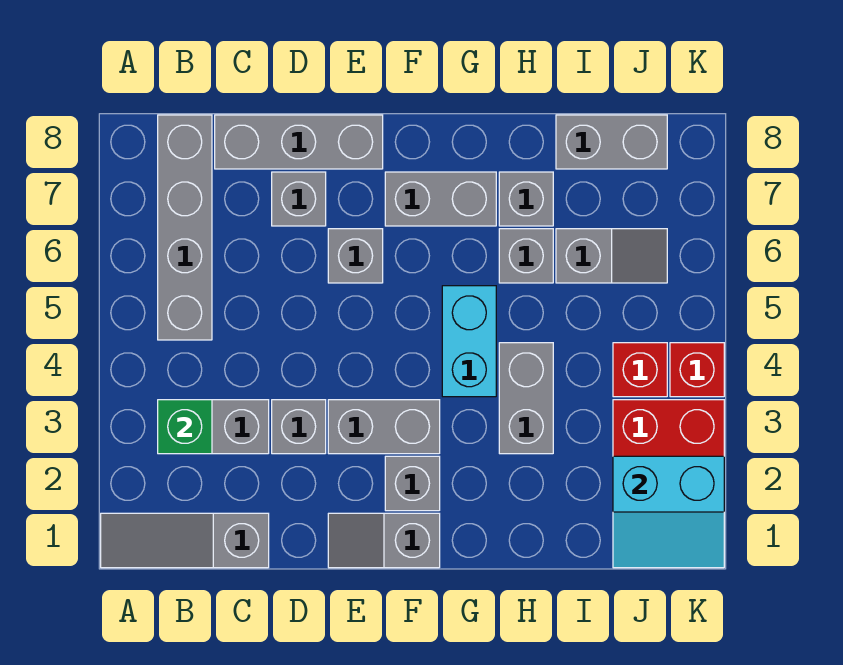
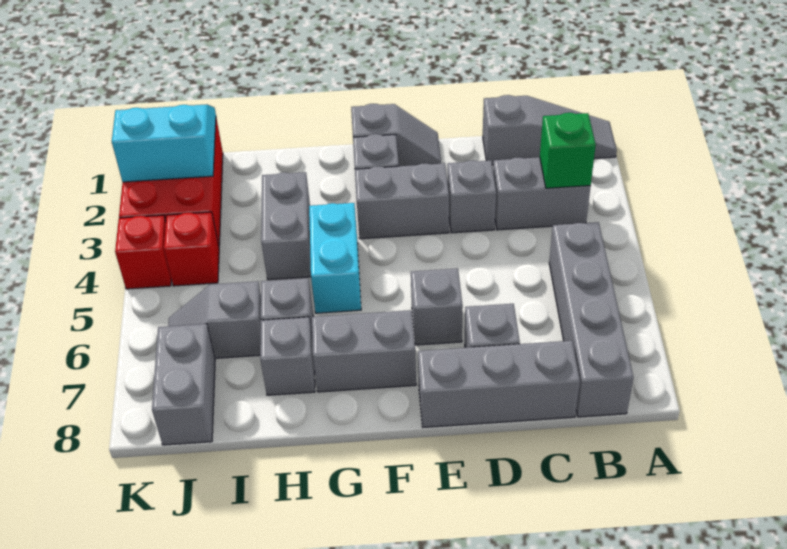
grey 1x2 brick [556,115,667,169] -> grey 1x2 brick turned to [152,324,215,445]

